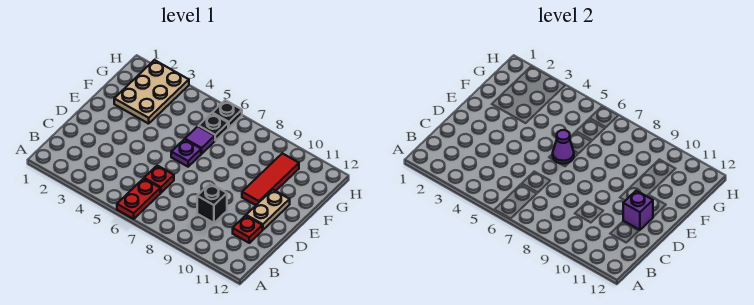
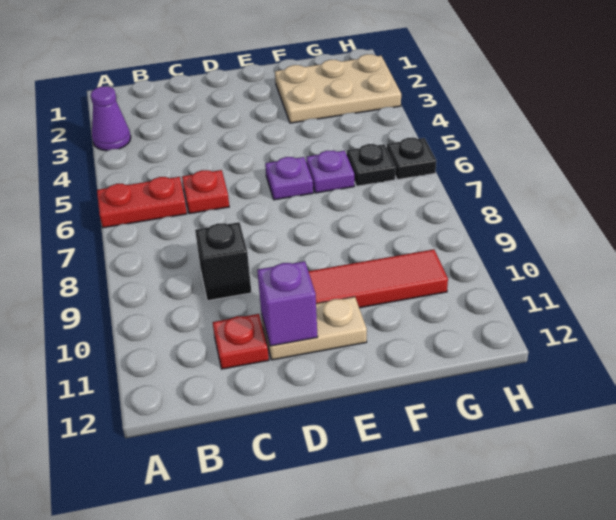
purple 1x1 cone [553,130,574,164] -> purple 1x1 cone moved to [91,86,131,151]
purple 1x1 tile [185,126,215,154] -> purple 1x1 plate [306,151,354,193]

